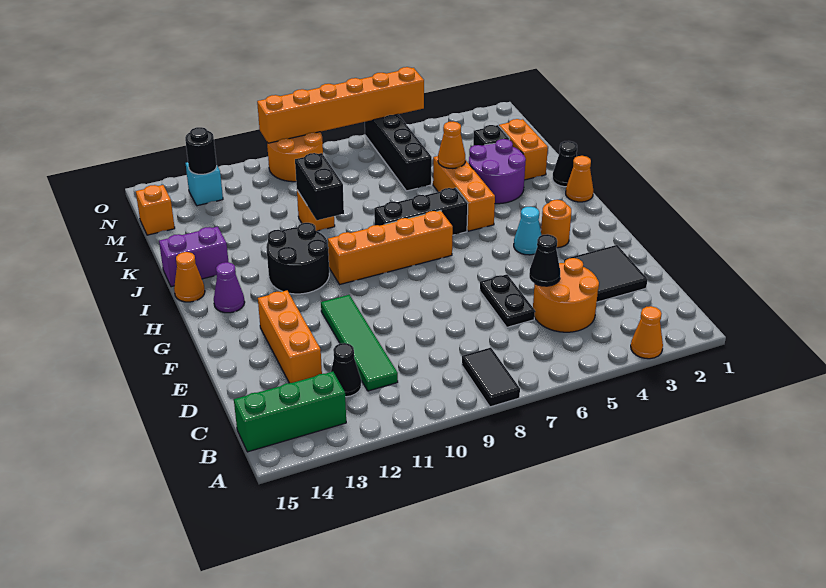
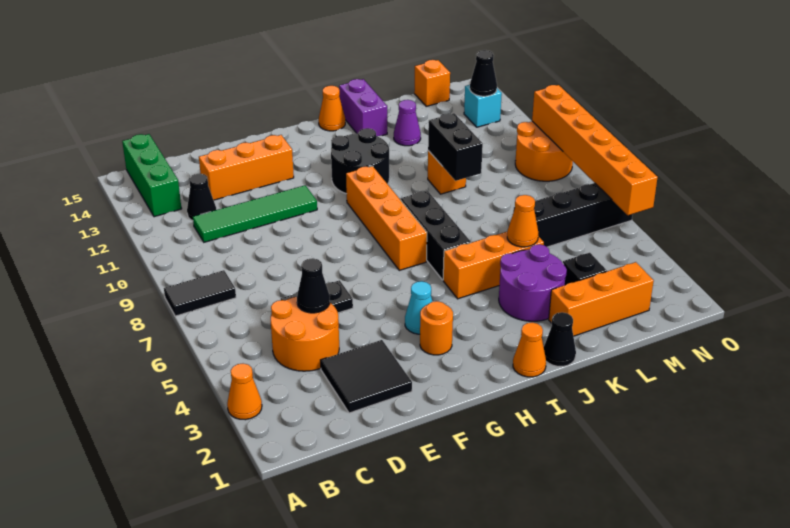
purple 1x1 cone [214,262,245,313] -> purple 1x1 cone moved to [394,100,421,146]
black 1x2 brick [295,153,344,220] -> black 1x2 brick turned to [428,113,483,181]
orange 1x2 brick [499,119,548,180] -> orange 1x3 brick [549,262,654,336]
black 1x1 round brick [185,127,217,174] -> black 1x1 cone [470,50,497,96]

